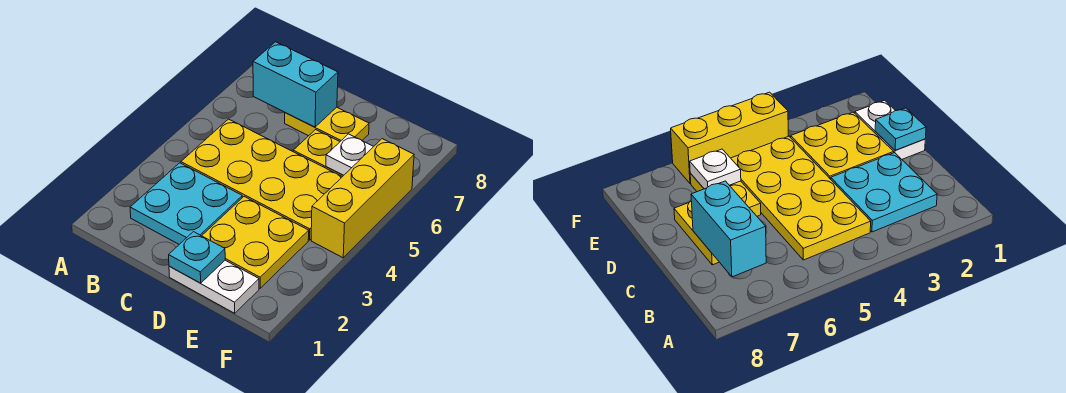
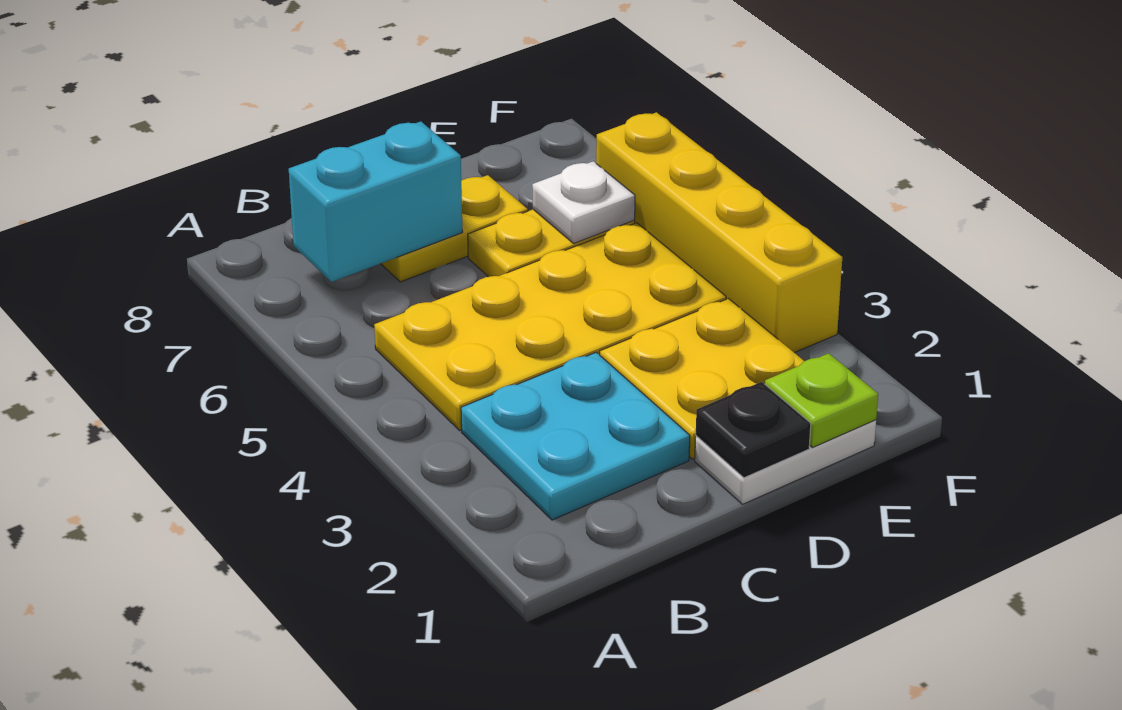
cyan 1x1 plate [169,232,225,283] -> black 1x1 plate [696,382,811,478]
none -> lime 1x1 plate [765,353,878,447]
yellow 1x3 brick [311,139,414,258] -> yellow 1x4 brick [596,112,842,353]

